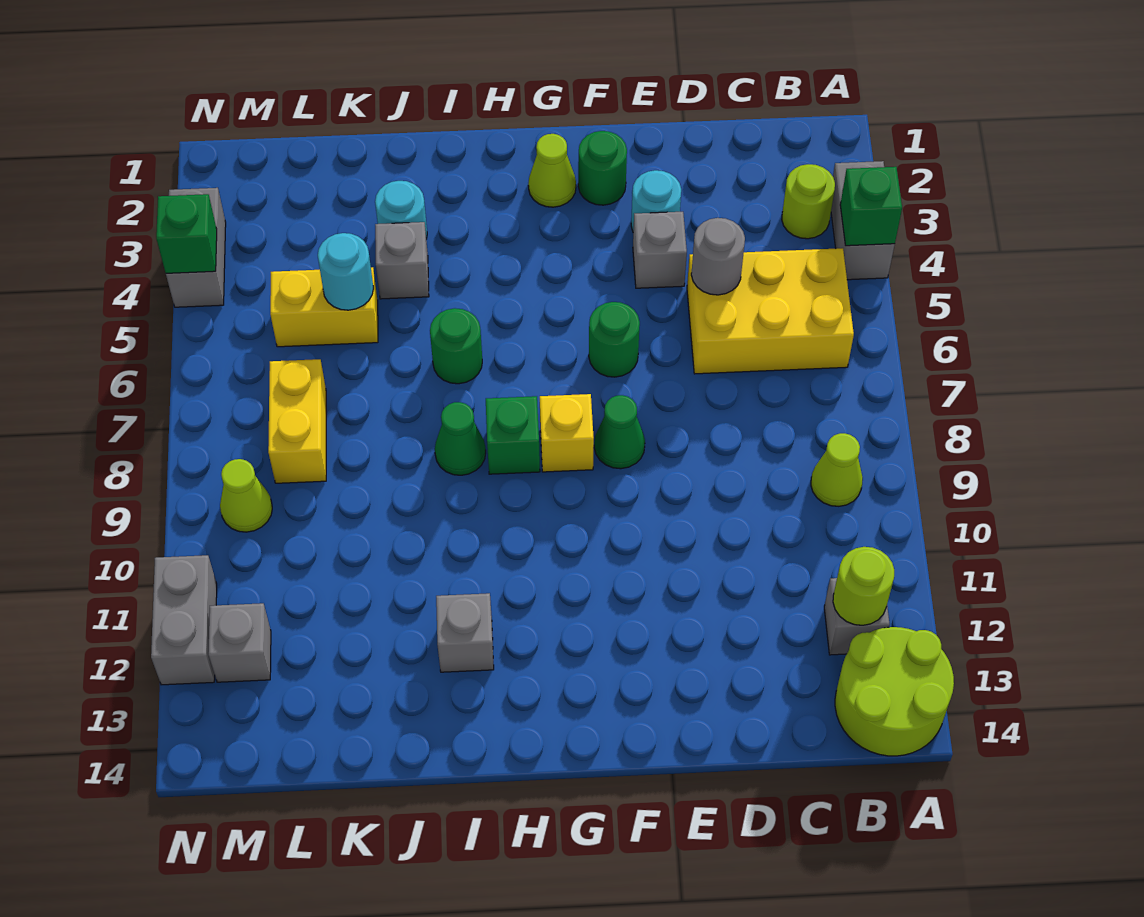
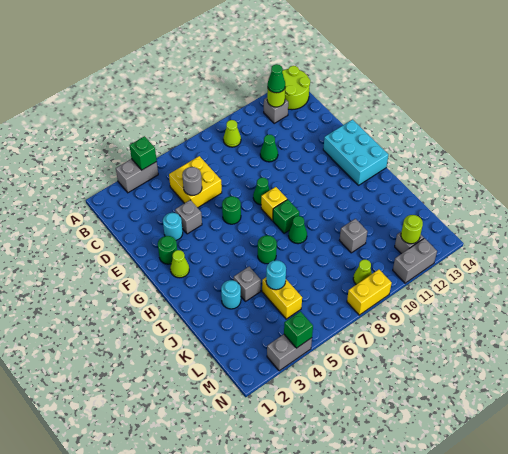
lime 1x1 round brick [782,164,835,239] -> lime 1x1 round brick moved to [401,215,423,244]
yellow 2x3 brick [687,248,854,374] -> yellow 2x2 brick [169,156,222,208]
none -> green 1x1 cone [268,64,285,93]
none -> green 1x1 cone [260,135,278,162]
none -> cyan 2x3 brick [323,120,388,185]
grey 1x1 brick [436,593,494,672] -> grey 1x1 brick moved to [339,219,367,253]
yellow 1x2 brick [268,359,326,483] -> yellow 1x2 brick moved to [347,269,392,315]

